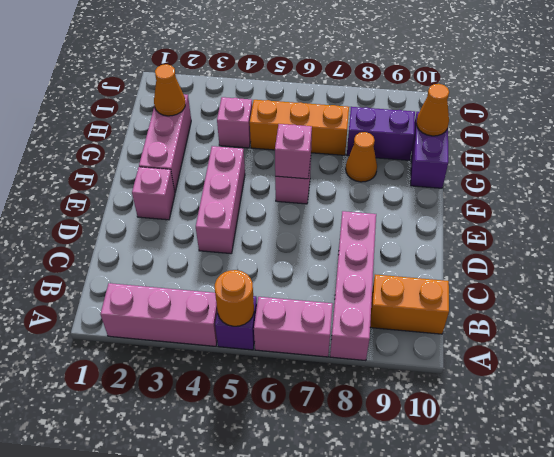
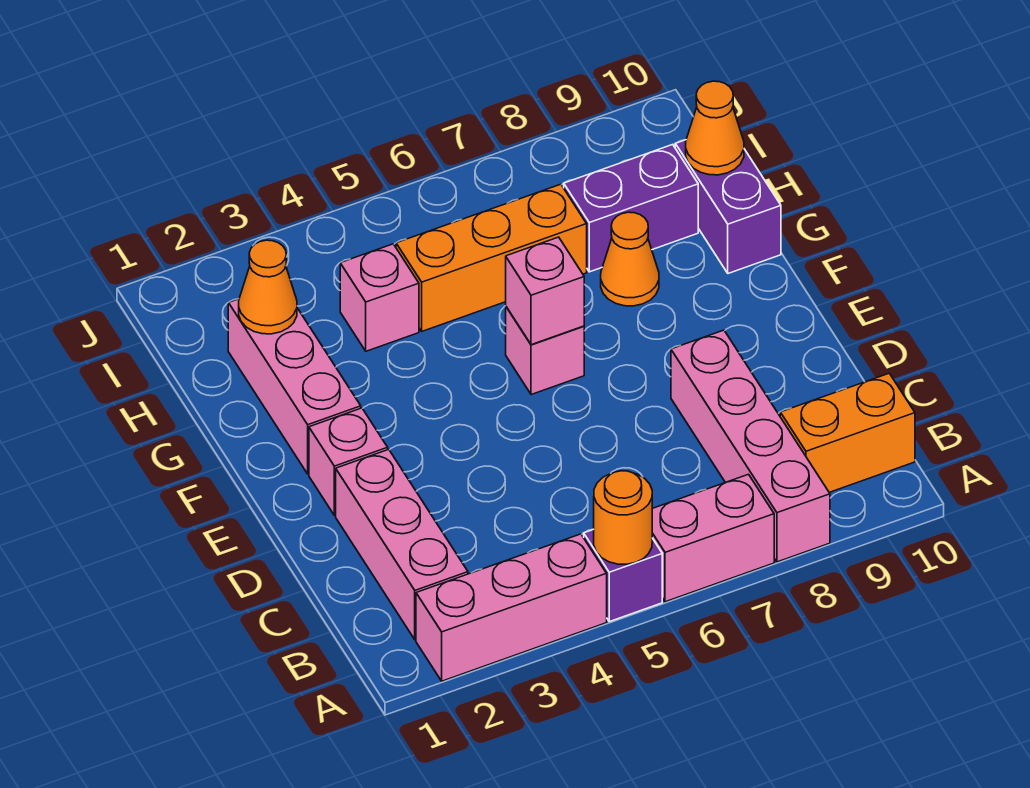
pink 1x3 brick [196,146,245,254] -> pink 1x3 brick moved to [336,449,468,640]

